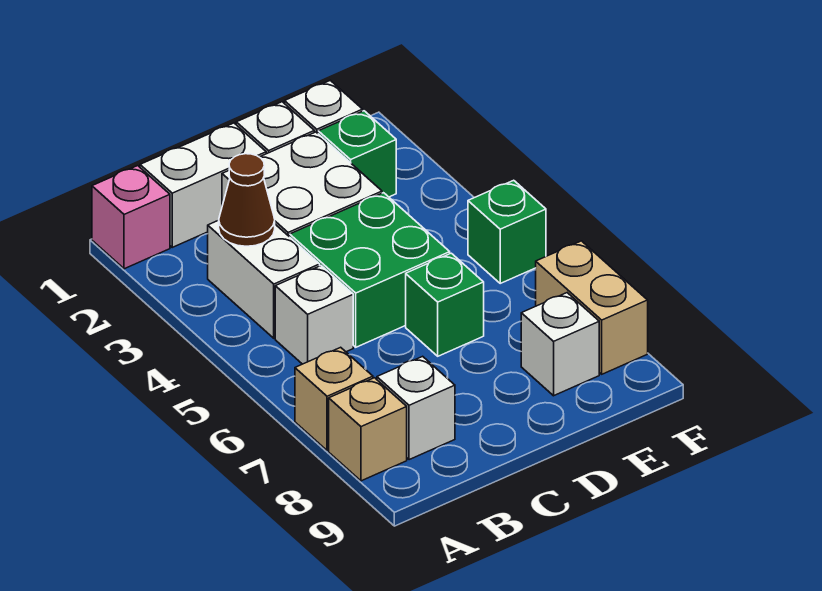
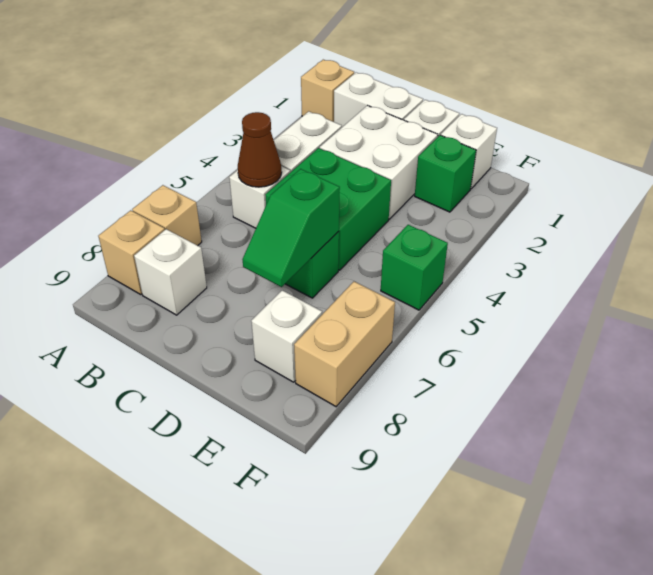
pink 1x1 brick [92,166,170,269] -> tan 1x1 brick [301,60,354,122]
brown 1x1 cone [219,154,275,246] -> brown 1x1 cone moved to [238,112,282,187]
none -> green 1x2 slope [243,169,340,287]

